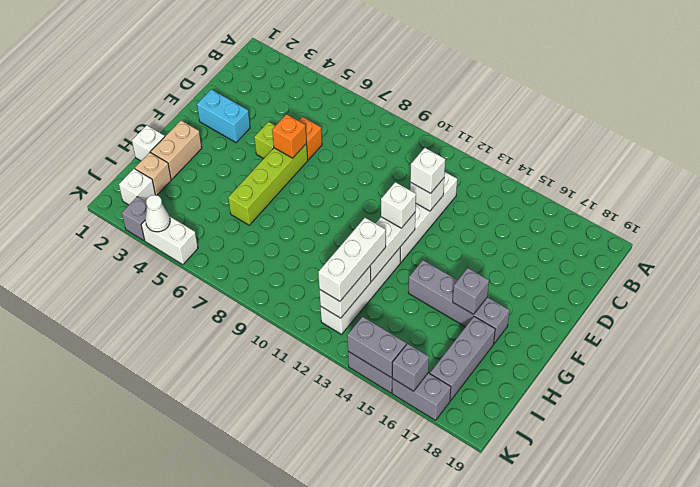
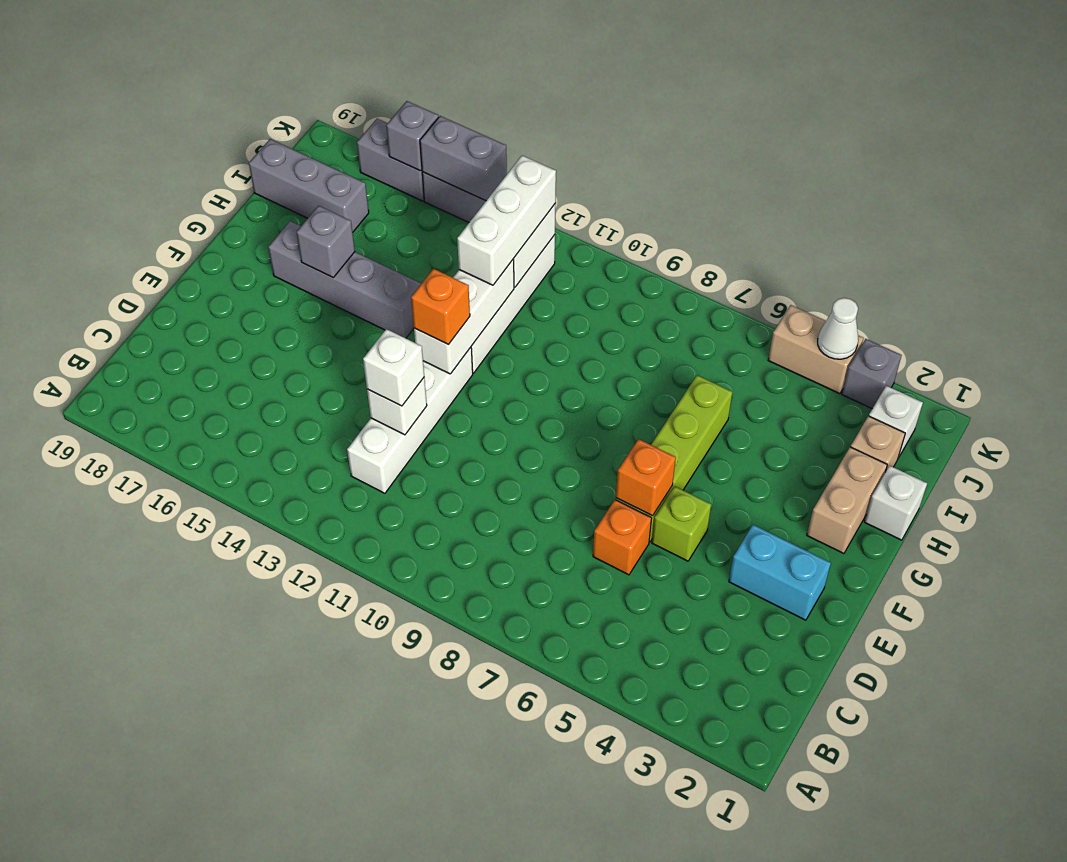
white 1x1 brick [381,182,416,228] -> orange 1x1 brick [411,269,470,344]
grey 1x3 brick [430,317,495,401] -> grey 1x3 brick turned to [249,139,369,233]
white 1x2 brick [141,216,198,265] -> tan 1x2 brick [768,305,863,394]

